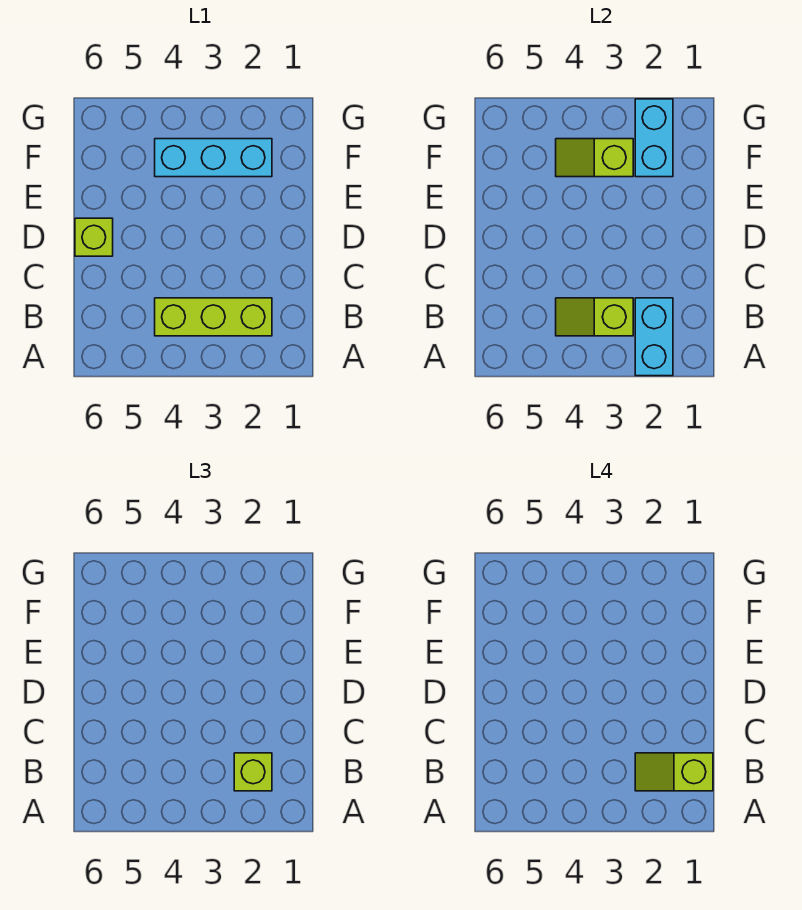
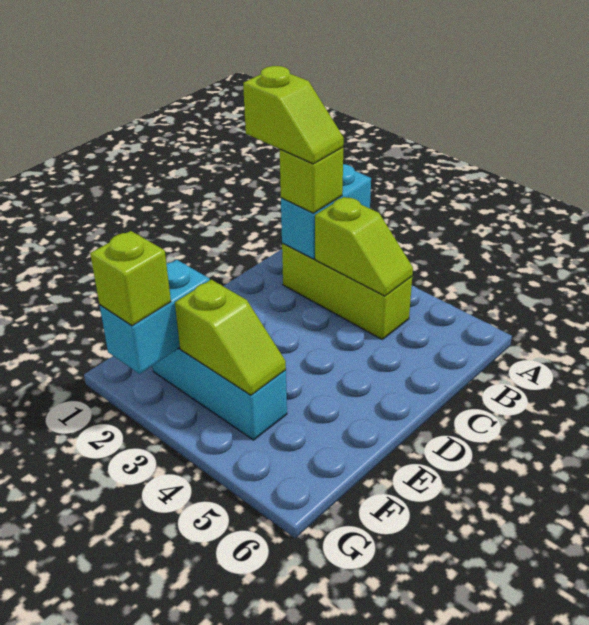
lime 1x1 brick [75,218,113,256] -> lime 1x1 brick moved to [90,231,171,326]

